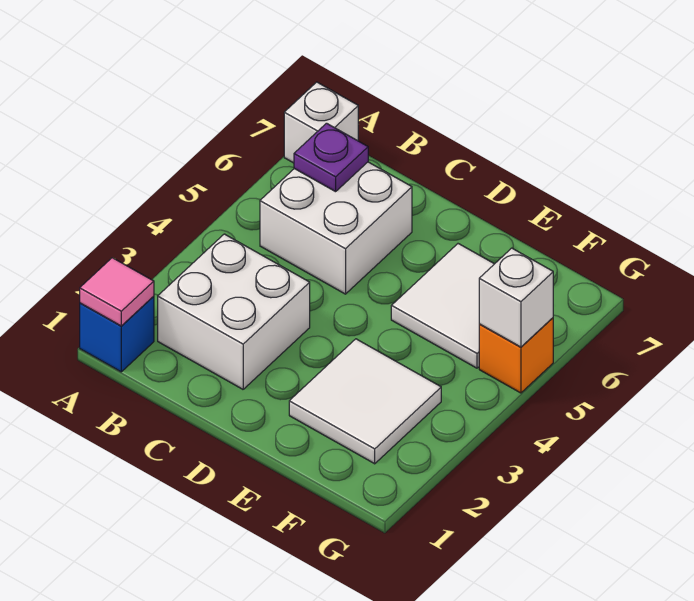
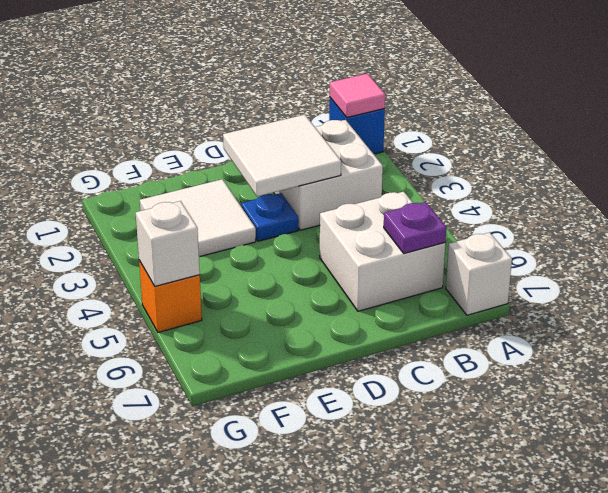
none -> blue 1x1 plate [241,193,298,241]
white 2x2 tile [391,244,494,368] -> white 2x2 tile moved to [223,115,341,197]

